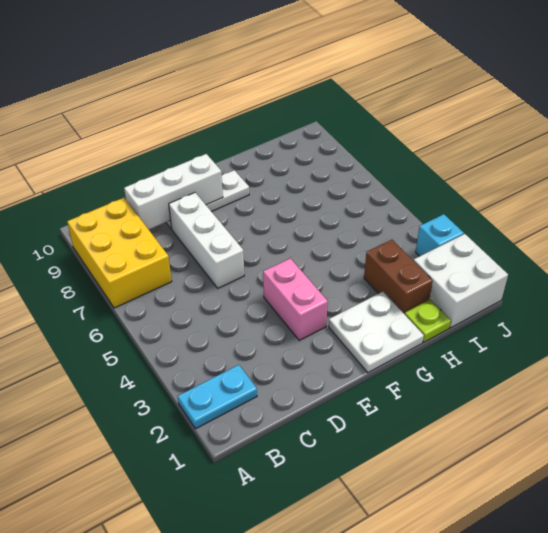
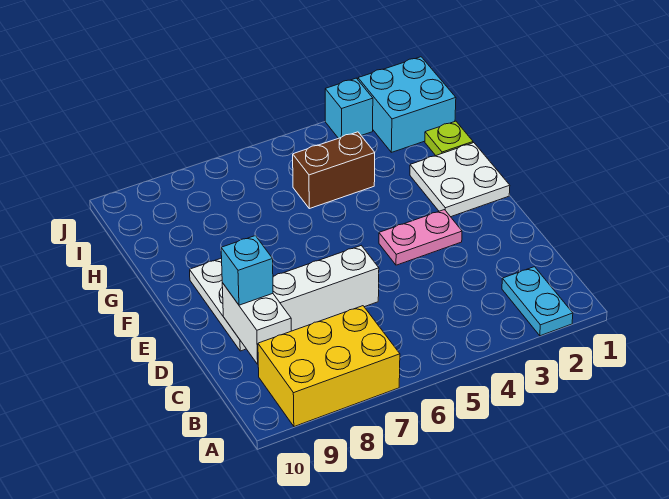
white 1x3 brick [124,154,223,229] -> white 1x2 brick [222,283,291,364]
none -> cyan 1x1 brick [221,236,273,305]
pink 1x2 brick [263,258,328,340] -> pink 1x2 plate [379,210,462,265]
brown 1x2 brick [364,240,433,314] -> brown 1x2 brick moved to [293,132,375,209]
white 2x2 brick [414,234,508,328] -> cyan 2x2 brick [358,57,456,152]

